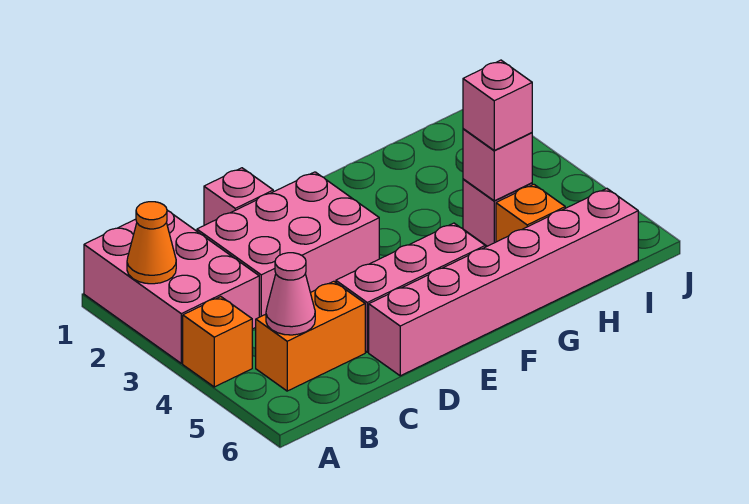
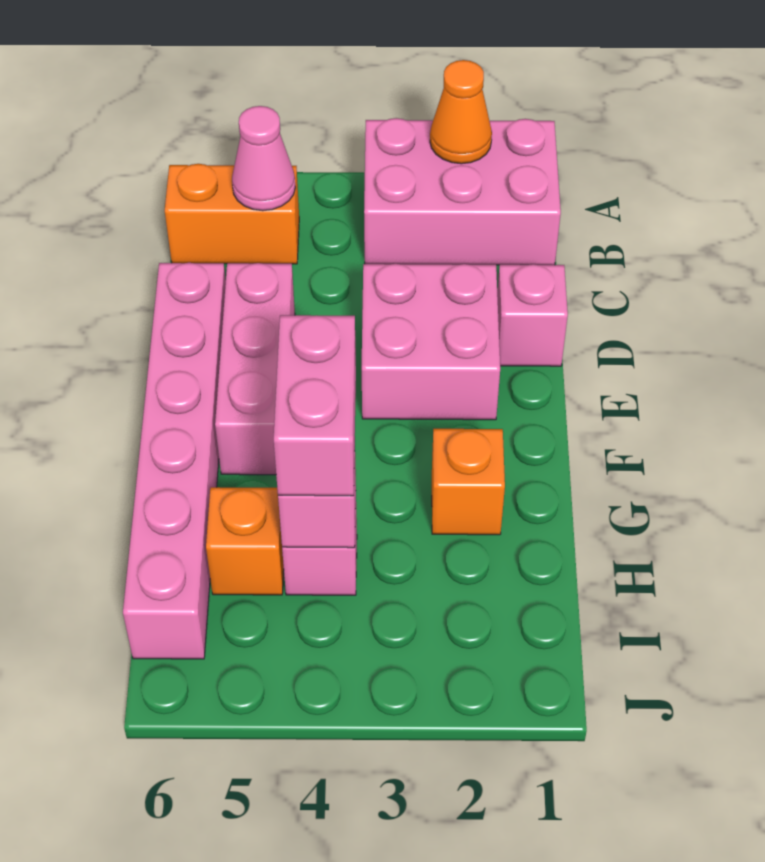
orange 1x1 brick [183,297,252,387] -> orange 1x1 brick moved to [432,429,505,535]
orange 1x2 brick [256,281,365,391] -> orange 1x2 brick turned to [165,164,299,264]
pink 2x3 brick [197,172,379,317] -> pink 2x2 brick [362,264,500,420]
pink 1x1 brick [463,60,532,150] -> pink 1x2 brick [274,315,356,496]

